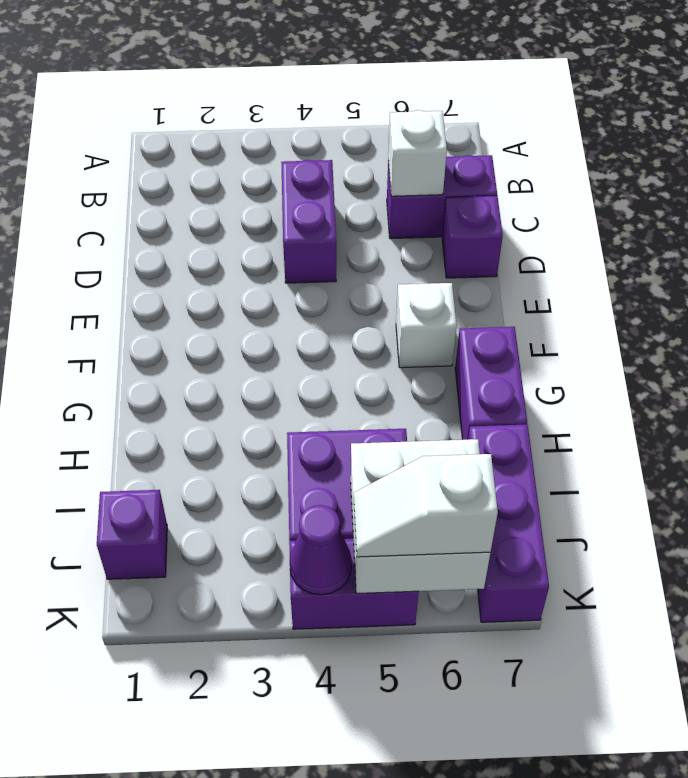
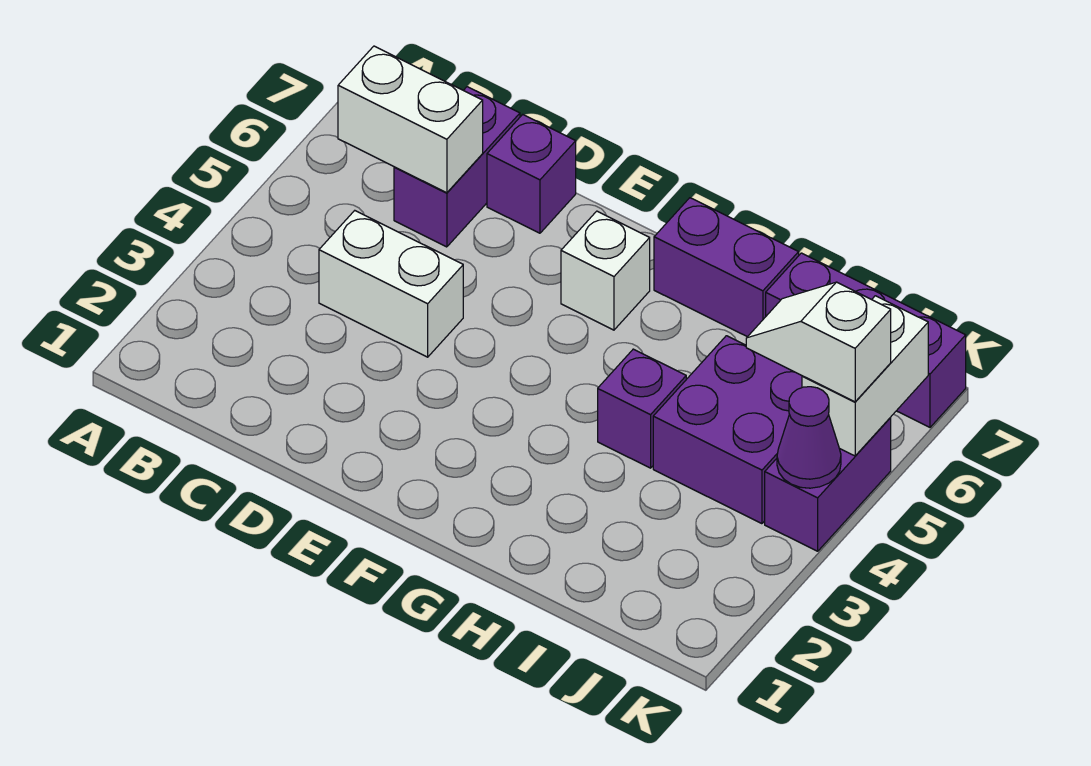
purple 1x2 brick [281,160,336,283] -> white 1x2 brick [319,211,463,357]
white 1x1 brick [388,110,447,196] -> white 1x2 brick [338,46,483,193]
purple 1x1 brick [97,490,167,579] -> purple 1x1 brick moved to [598,349,686,468]
white 2x2 brick [351,439,490,593] -> white 1x2 brick [802,296,928,456]
white 1x2 slope [354,454,498,557] -> white 1x2 slope turned to [746,282,891,402]

